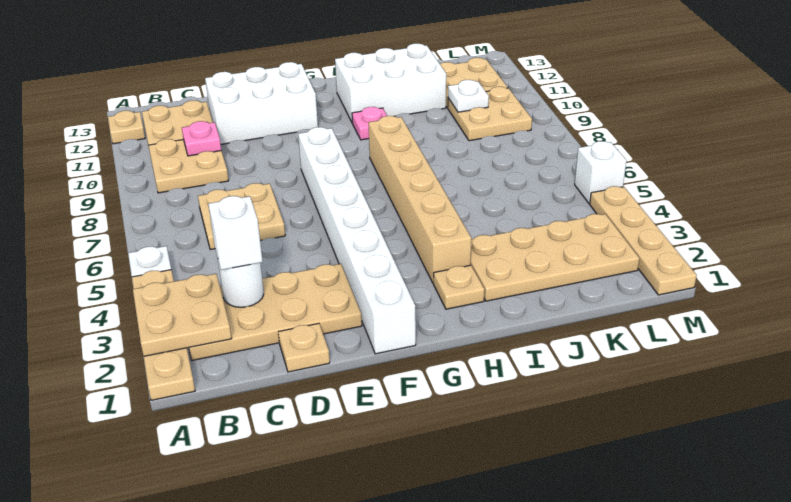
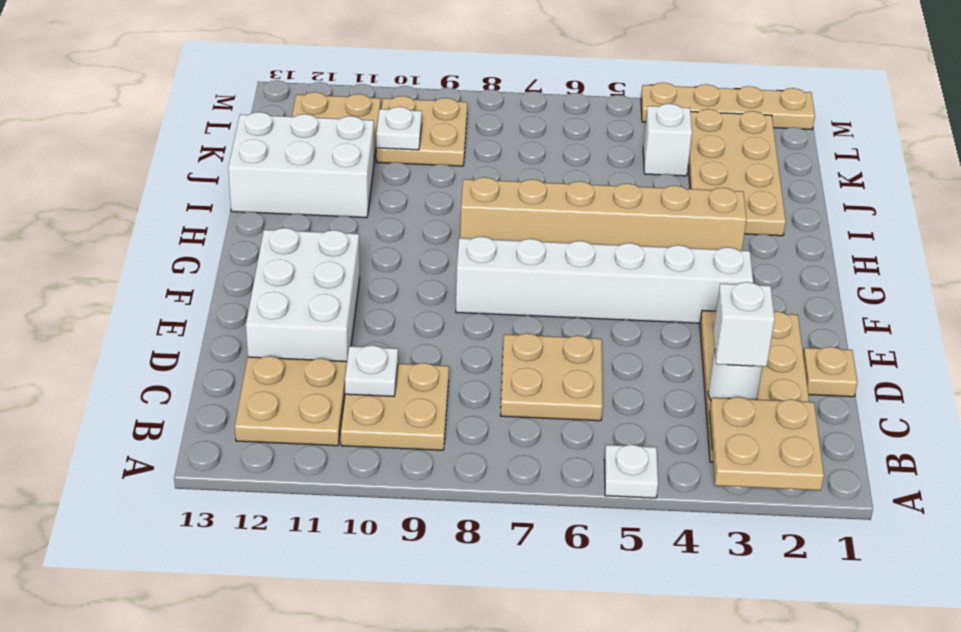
tan 1x4 plate [132,270,195,400] -> none
tan 1x1 plate [108,111,145,144] -> none
pink 1x1 plate [182,121,221,156] -> white 1x1 plate [345,345,398,397]
white 1x8 brick [298,127,416,354] -> white 1x6 brick [456,237,753,323]
tan 1x1 plate [434,265,484,309] -> none
pink 1x1 plate [352,107,387,140] -> none
white 2x3 brick [335,44,446,123] -> white 2x3 brick turned to [228,112,374,218]
white 1x1 brick [575,141,627,204] -> white 1x1 brick moved to [643,104,692,176]

